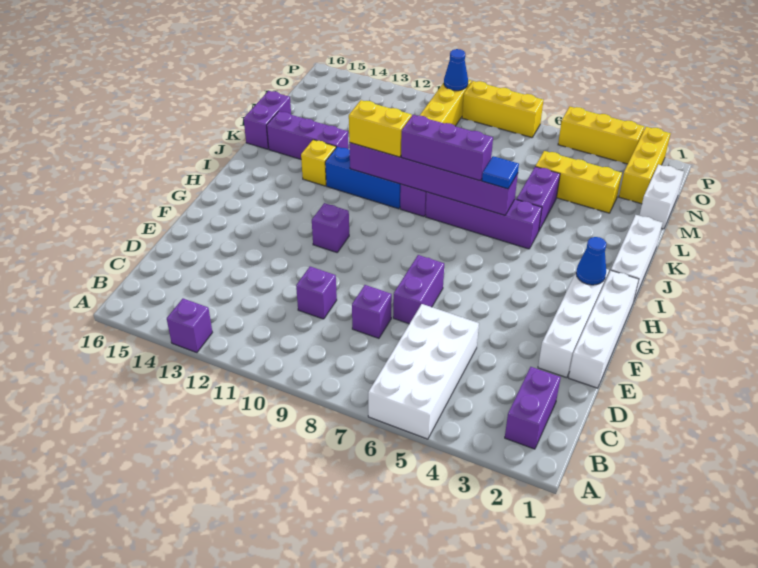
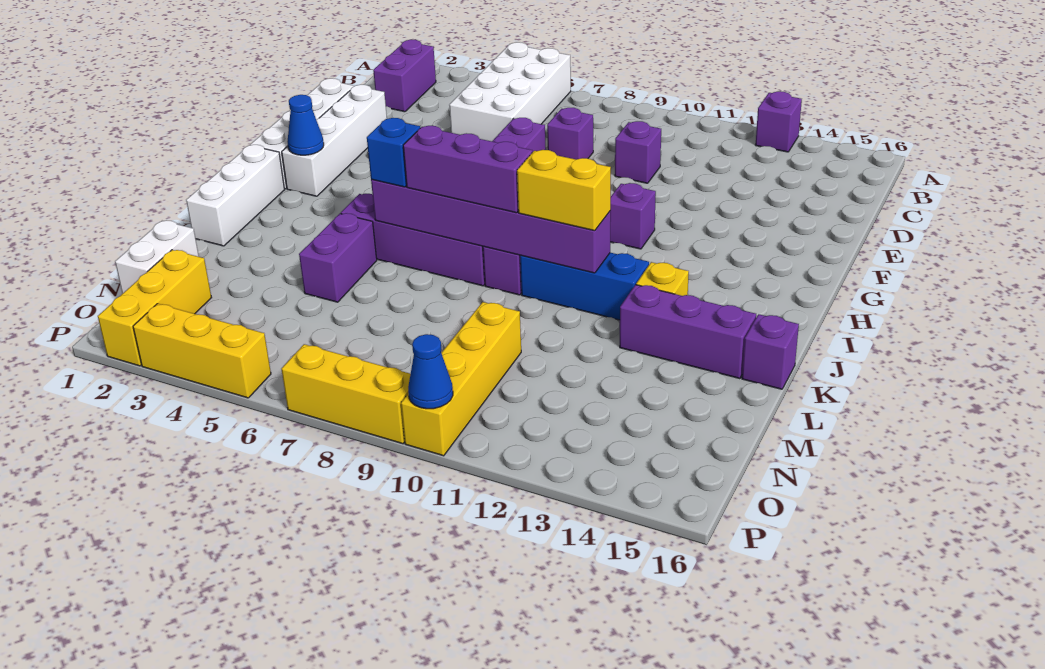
blue 1x1 tile [482,156,519,189] -> blue 1x1 brick [367,118,420,187]
purple 1x2 brick [244,91,291,149] -> purple 1x1 brick [742,314,799,389]
yellow 1x3 brick [535,151,622,213] -> none

